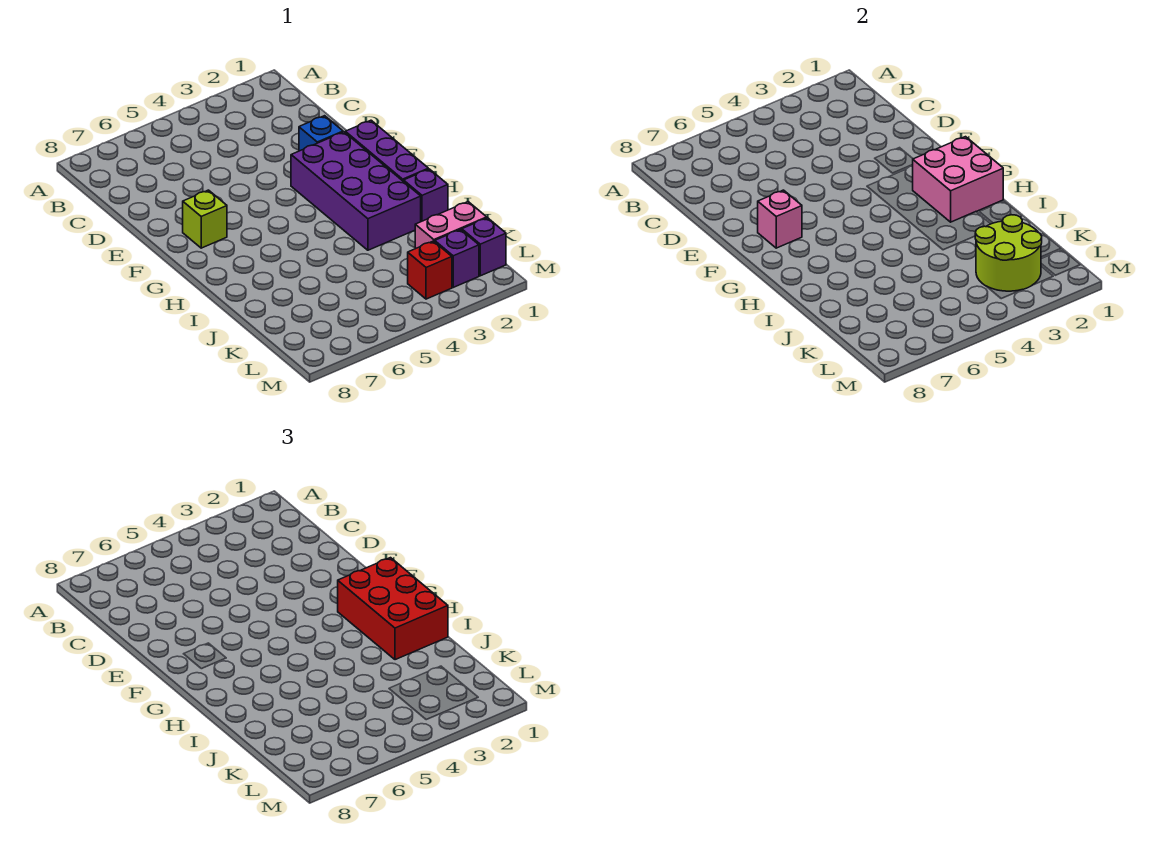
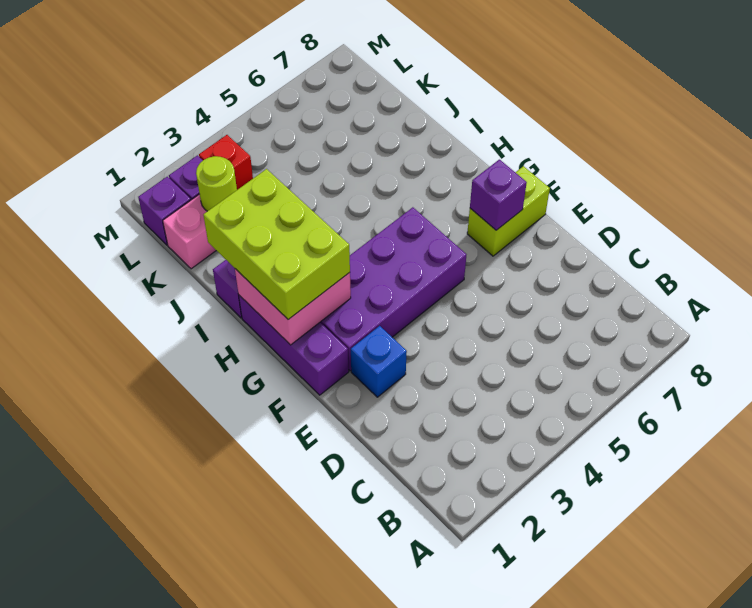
purple 2x4 brick [291,132,421,250] -> purple 2x4 brick turned to [320,207,466,371]
lime 1x1 brick [183,190,227,248] -> lime 1x2 brick [467,166,550,256]
pink 1x1 brick [758,190,802,248] -> purple 1x1 brick [470,160,527,230]
red 2x3 brick [338,558,448,660] -> lime 2x3 brick [203,169,350,319]
lime 2x2 round brick [975,215,1042,291] -> lime 1x1 round brick [196,156,237,211]

